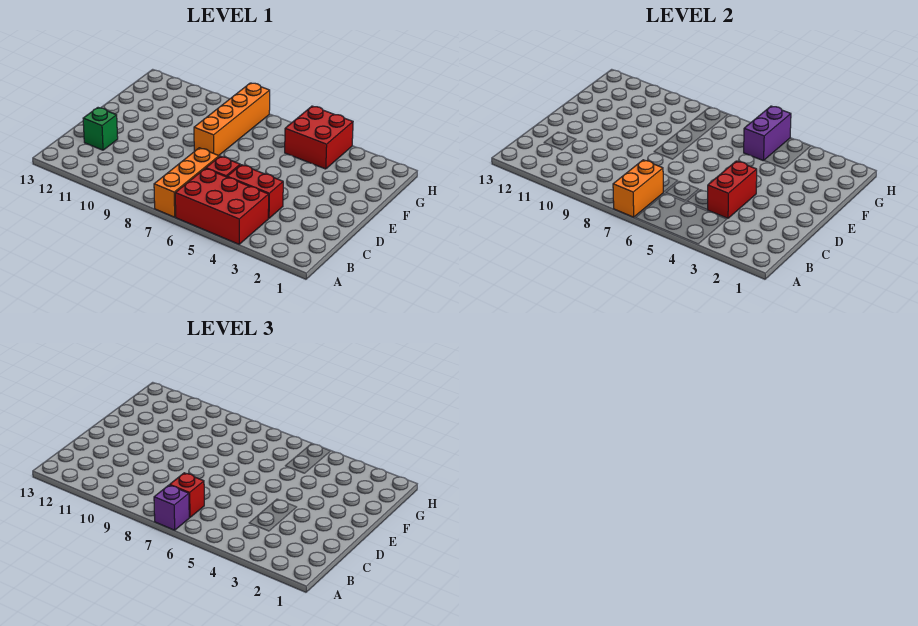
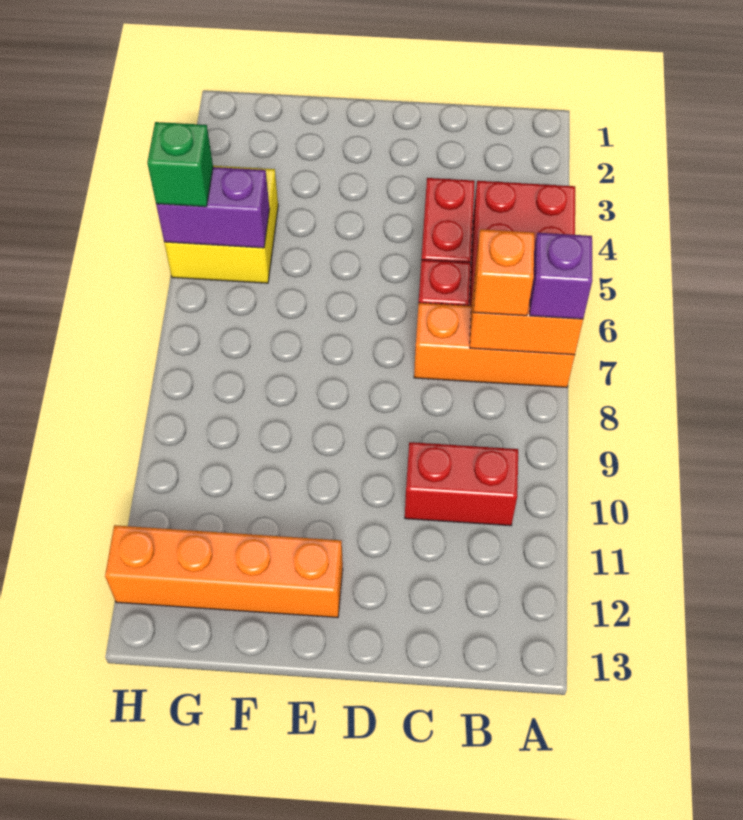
red 1x1 brick [170,473,204,518] -> orange 1x1 brick [474,229,534,316]
red 1x2 brick [708,161,757,218] -> red 1x2 brick moved to [405,442,518,526]
green 1x1 brick [83,108,118,150] -> green 1x1 brick moved to [147,122,213,207]
orange 1x4 brick [194,83,270,155] -> orange 1x4 brick moved to [105,525,343,618]
red 2x2 brick [285,106,353,169] -> yellow 2x2 brick [164,166,278,283]

